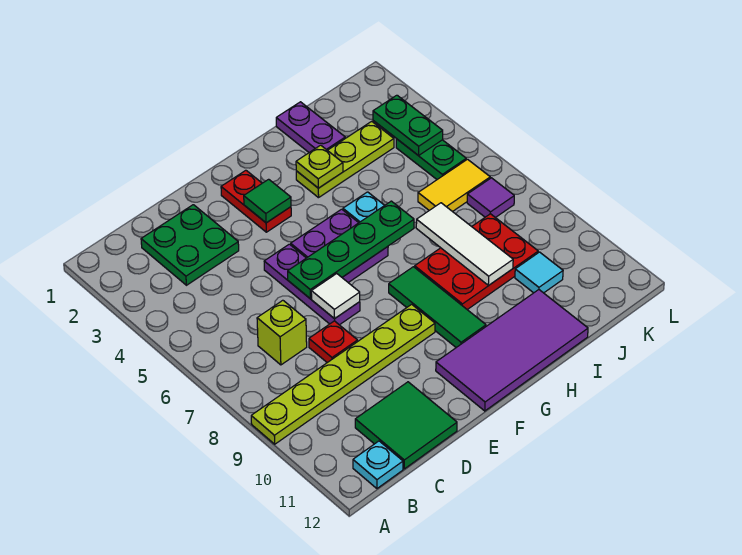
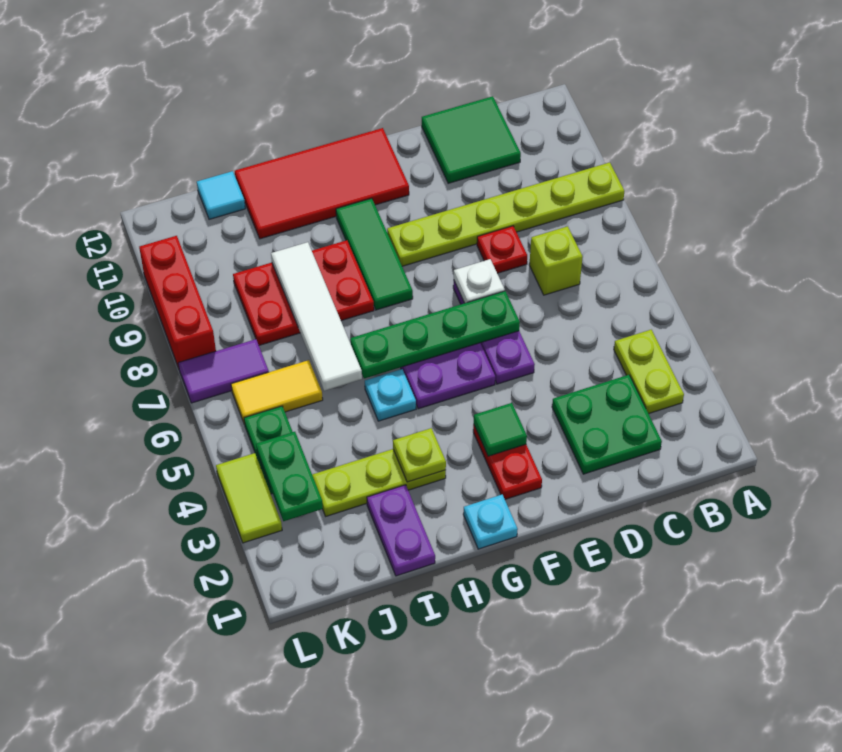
none -> lime 1x2 plate [614,330,684,414]
cyan 1x1 plate [353,441,403,488] -> cyan 1x1 plate moved to [463,495,518,549]
white 1x1 tile [311,274,360,319] -> white 1x1 plate [454,259,505,303]
purple 2x4 tile [436,290,588,411] -> red 2x4 tile [235,128,409,239]
white 1x3 tile [416,203,513,285] -> white 1x4 tile [271,242,362,391]
cyan 1x1 tile [515,252,563,293] -> cyan 1x1 tile moved to [197,171,245,219]
purple 1x1 tile [467,178,514,218] -> purple 1x2 tile [178,339,269,403]
none -> lime 1x2 tile [216,453,282,543]
none -> red 1x3 brick [139,236,216,368]

